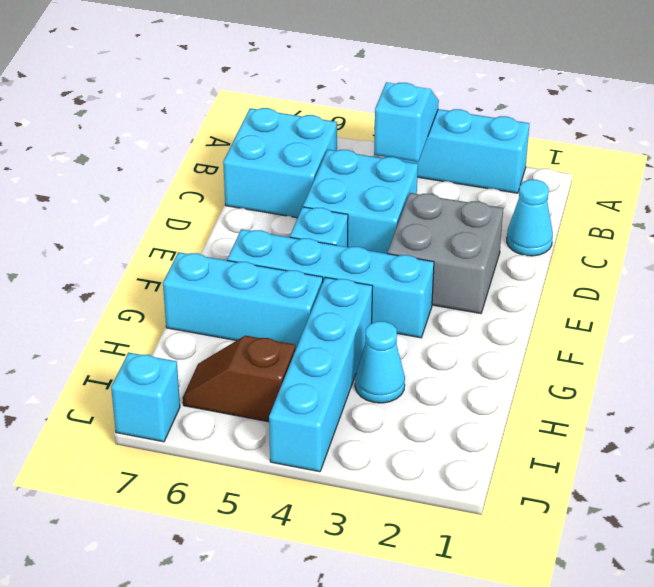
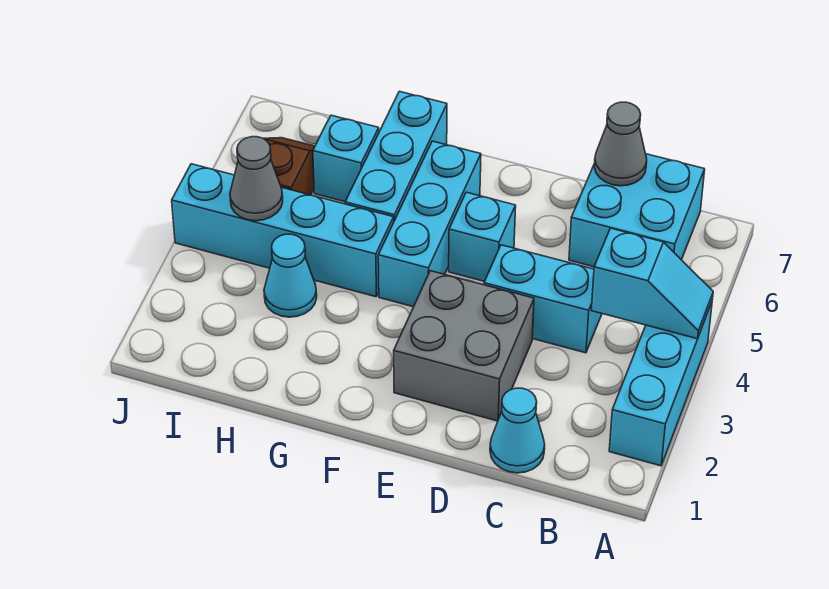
cyan 2x2 brick [303,150,418,254] -> cyan 1x2 brick [484,245,602,353]
none -> grey 1x1 cone [594,102,647,186]
cyan 1x4 brick [227,229,434,338] -> cyan 1x3 brick [378,141,481,307]
none -> grey 1x1 cone [230,137,283,221]
cyan 1x1 brick [111,352,180,442] -> cyan 1x1 brick moved to [313,115,379,202]

